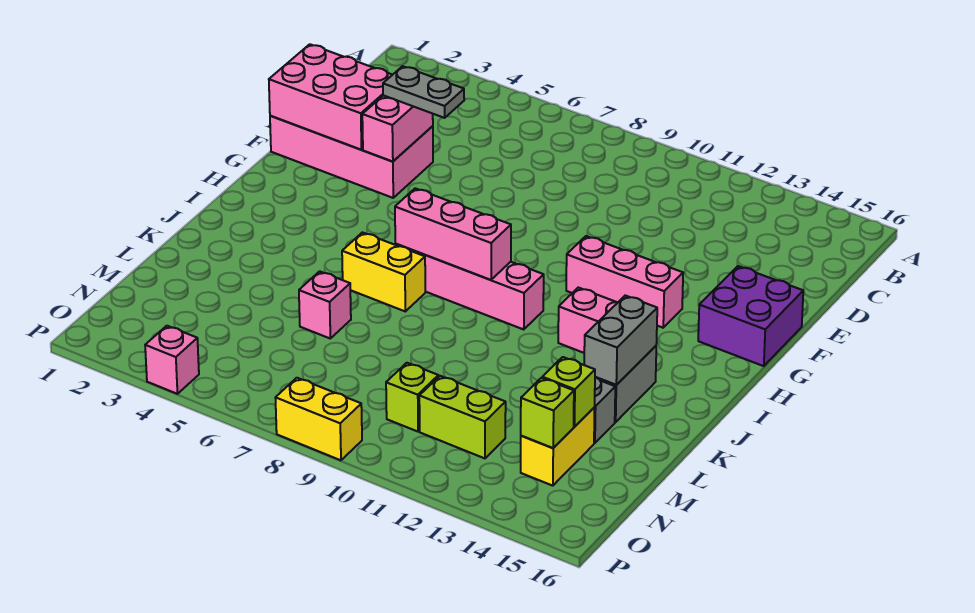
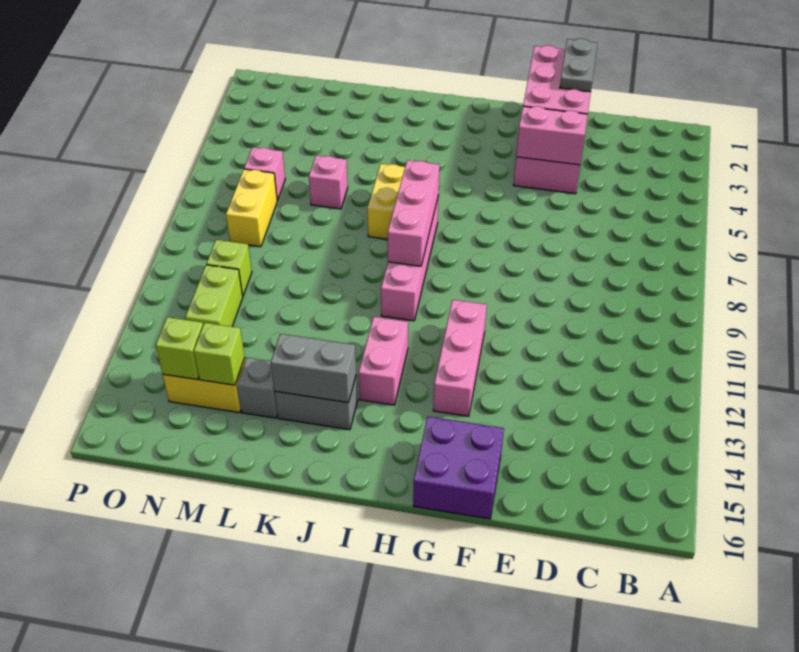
grey 1x2 plate [383,66,464,118] -> grey 1x2 plate moved to [560,39,598,92]
pink 1x1 brick [145,326,199,394] -> pink 1x1 brick moved to [244,147,285,200]
yellow 1x2 brick [275,378,362,460] -> yellow 1x2 brick moved to [226,169,277,247]

